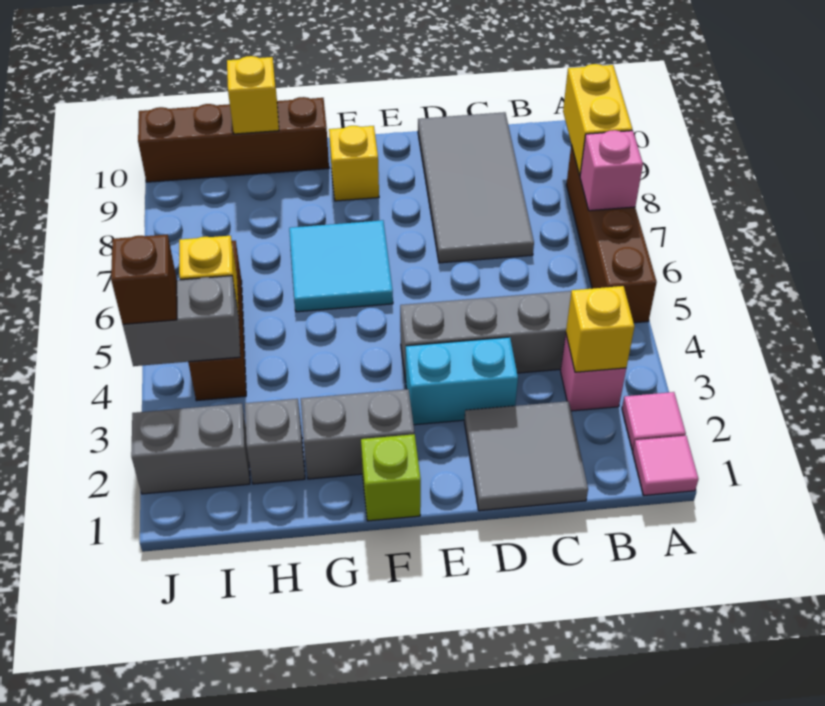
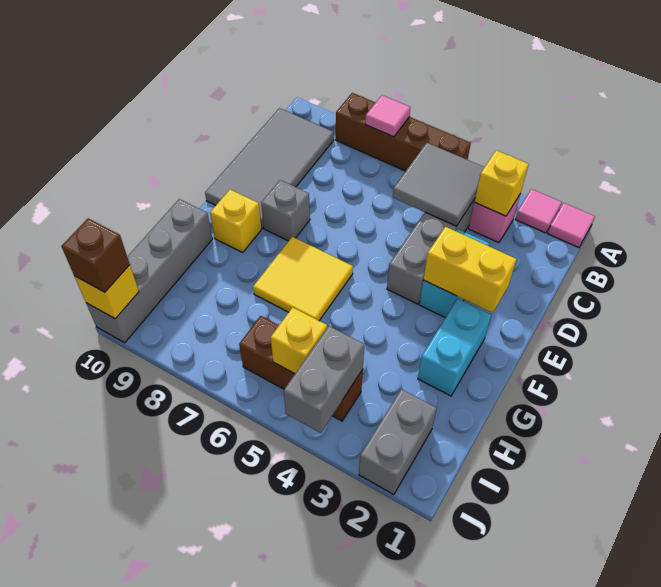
pink 1x1 brick [580,130,643,211] -> pink 1x1 tile [365,95,410,137]
yellow 1x2 brick [563,64,632,175] -> yellow 1x2 brick moved to [424,227,516,313]
grey 2x2 tile [464,401,588,511] -> grey 2x2 tile moved to [393,143,484,226]
grey 2x4 tile [418,112,534,263] -> grey 2x4 tile turned to [205,108,334,228]
lime 1x1 brick [361,434,421,521] -> none
grey 1x2 brick [301,389,414,479] -> cyan 1x2 brick [418,299,491,396]
cyan 2x2 tile [289,220,393,312] -> yellow 2x2 tile [253,237,353,321]
brown 1x4 brick [138,97,329,182] -> grey 1x4 brick [86,199,212,343]
grey 1x1 brick [245,399,305,484] -> grey 1x1 brick moved to [261,180,310,241]
yellow 1x1 brick [227,56,279,134] -> yellow 1x1 brick moved to [74,265,139,319]
brown 1x1 brick [111,235,177,324] -> brown 1x1 brick moved to [62,218,130,292]

